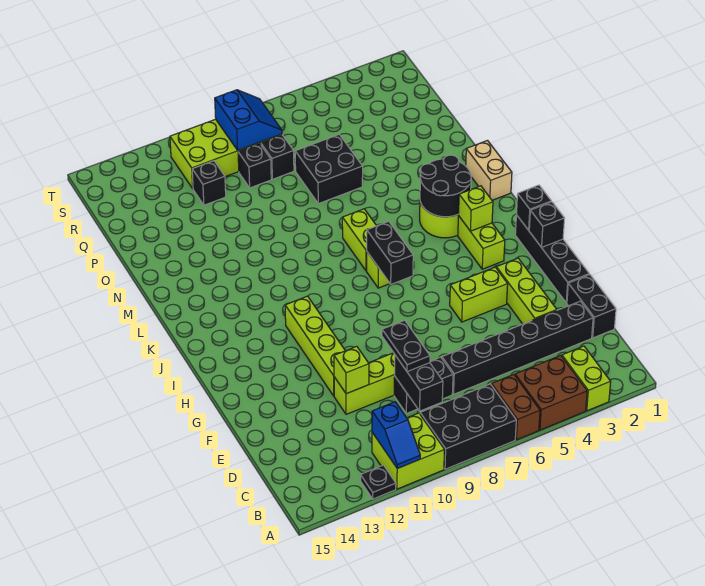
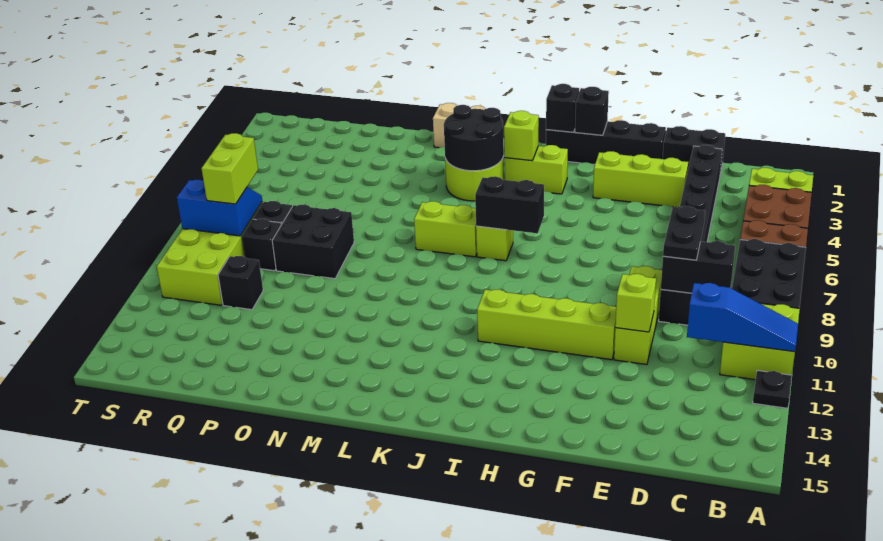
blue 1x2 slope [372,402,420,469] -> blue 1x3 slope [687,283,798,352]
black 1x2 plate [382,320,430,372] -> black 1x2 plate turned to [663,206,705,260]
lime 1x2 brick [450,267,508,322] -> lime 1x2 brick moved to [201,133,258,204]
black 2x2 brick [295,134,363,204] -> black 2x2 brick moved to [272,204,354,279]

